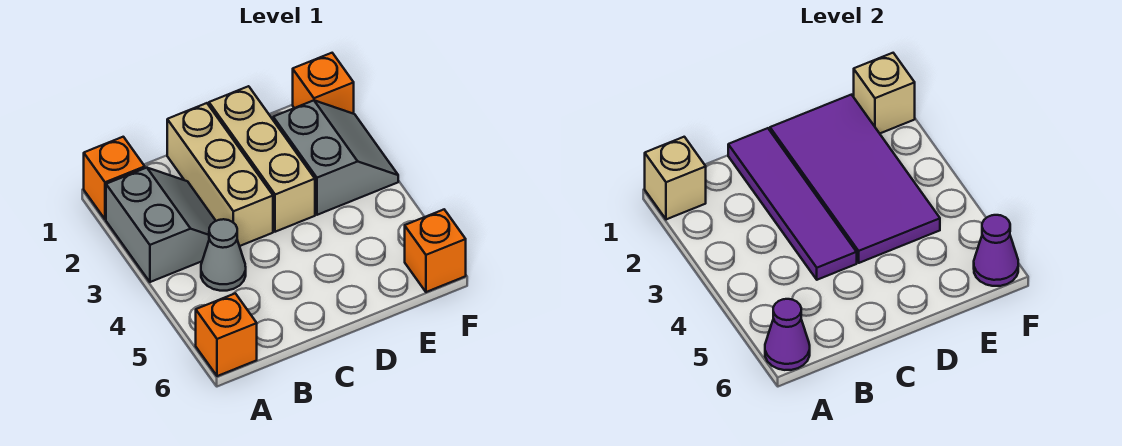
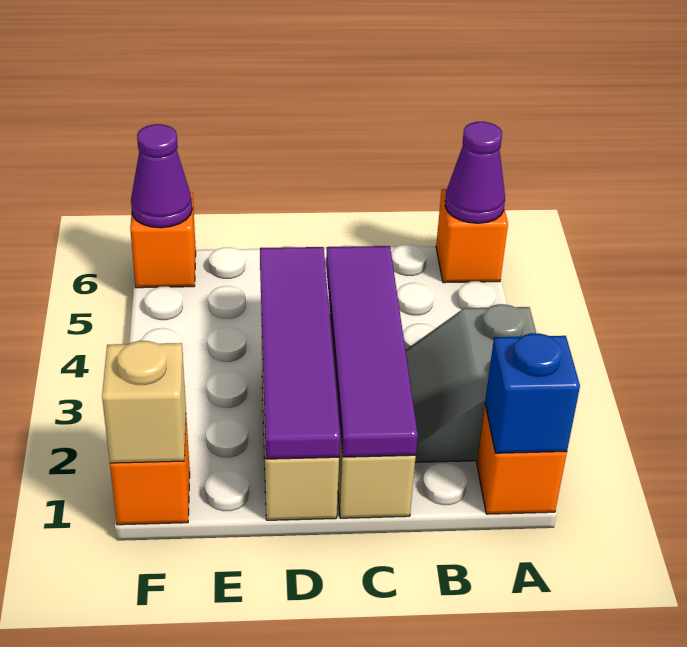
tan 1x1 brick [645,137,706,219] -> blue 1x1 brick [485,333,580,453]
grey 1x1 cone [201,219,246,291] -> none
purple 2x4 tile [770,95,940,263] -> purple 1x4 tile [260,247,340,459]
grey 2x2 slope [273,100,398,215] -> none

